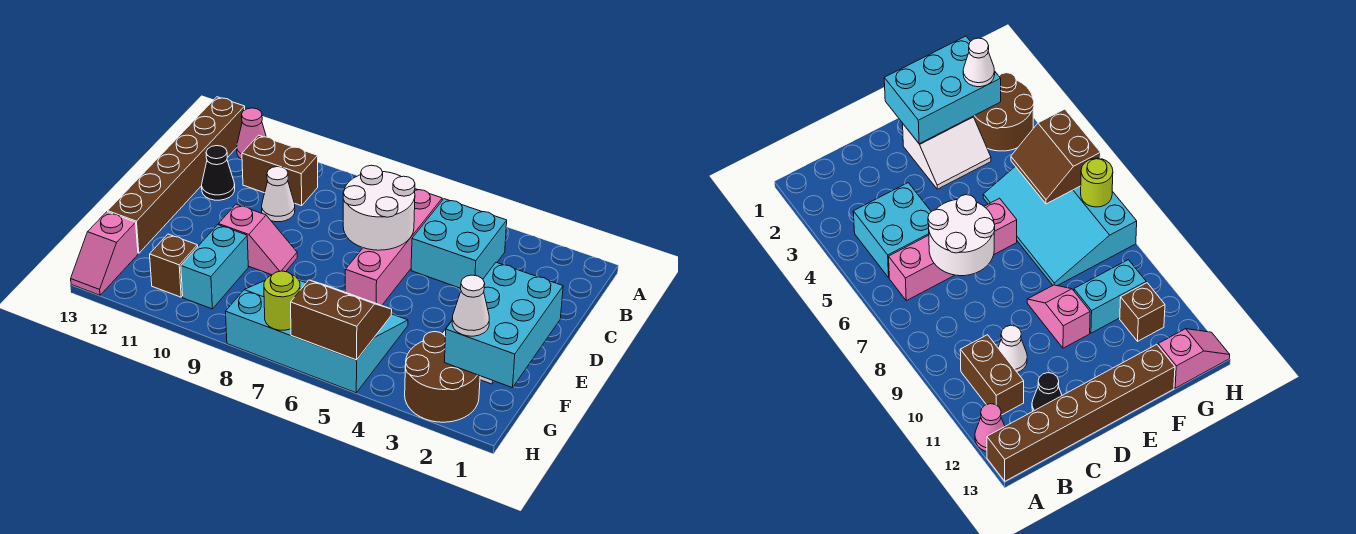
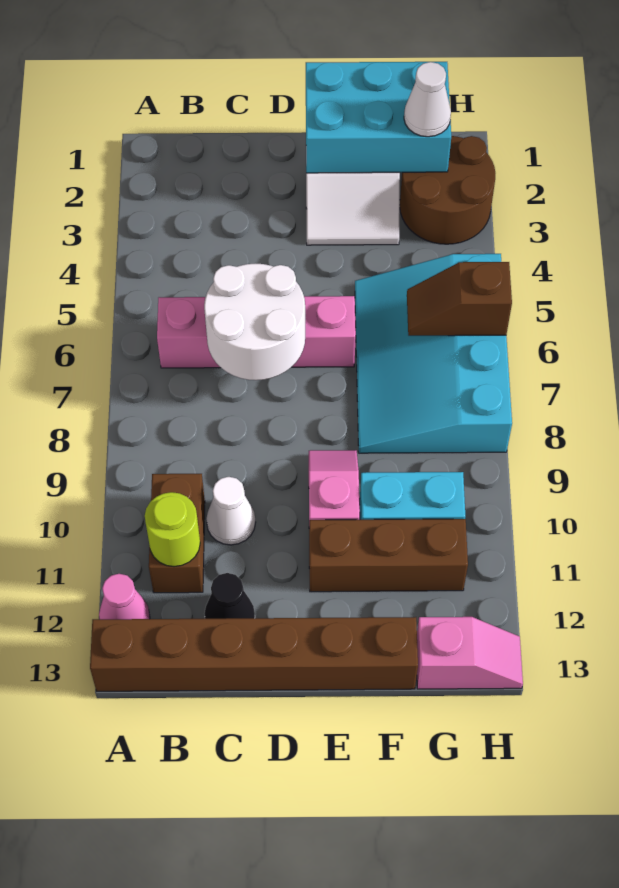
cyan 2x2 brick [411,199,507,288] -> none
brown 2x2 slope [291,280,392,360] -> brown 1x2 slope [407,262,512,336]
brown 1x1 brick [150,234,198,297] -> brown 1x3 brick [309,519,468,592]
lime 1x1 round brick [264,271,300,330] -> lime 1x1 round brick moved to [145,492,200,567]

